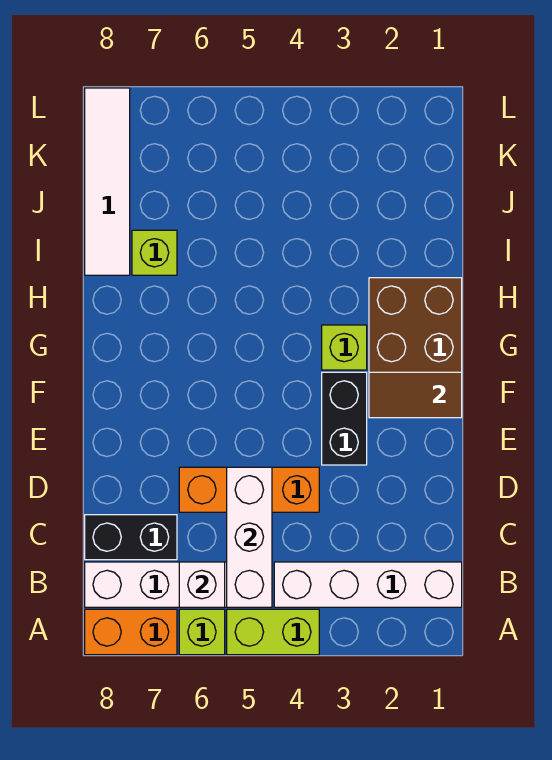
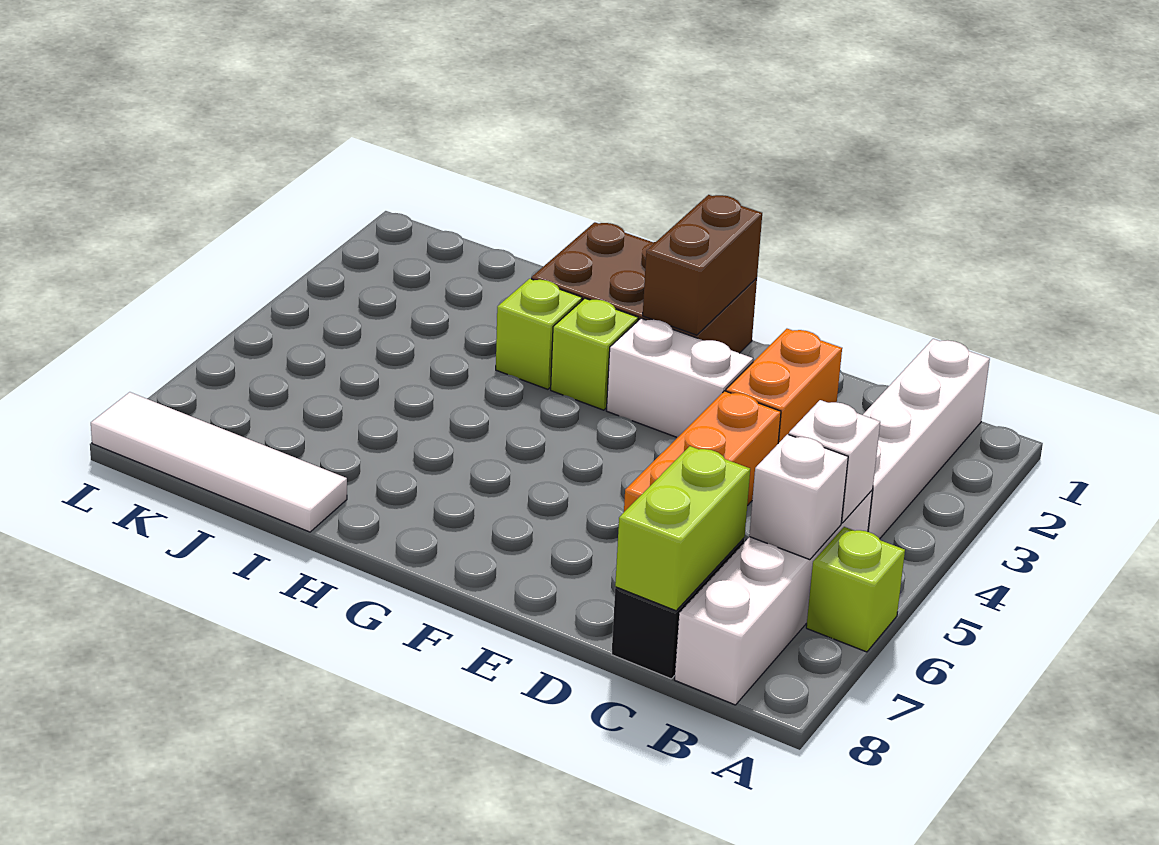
lime 1x2 brick [227,609,319,655] -> lime 1x2 brick moved to [615,446,750,611]
orange 1x2 brick [85,609,177,655] -> orange 1x2 brick moved to [726,329,842,443]
white 1x3 brick [227,467,272,607] -> white 1x1 brick [789,400,880,523]
black 1x2 brick [322,372,367,465] -> white 1x2 brick [606,318,753,438]
brown 1x2 tile [369,372,462,418] -> brown 1x2 brick [643,195,762,335]
lime 1x1 brick [132,230,177,275] -> lime 1x1 brick moved to [496,279,582,389]

